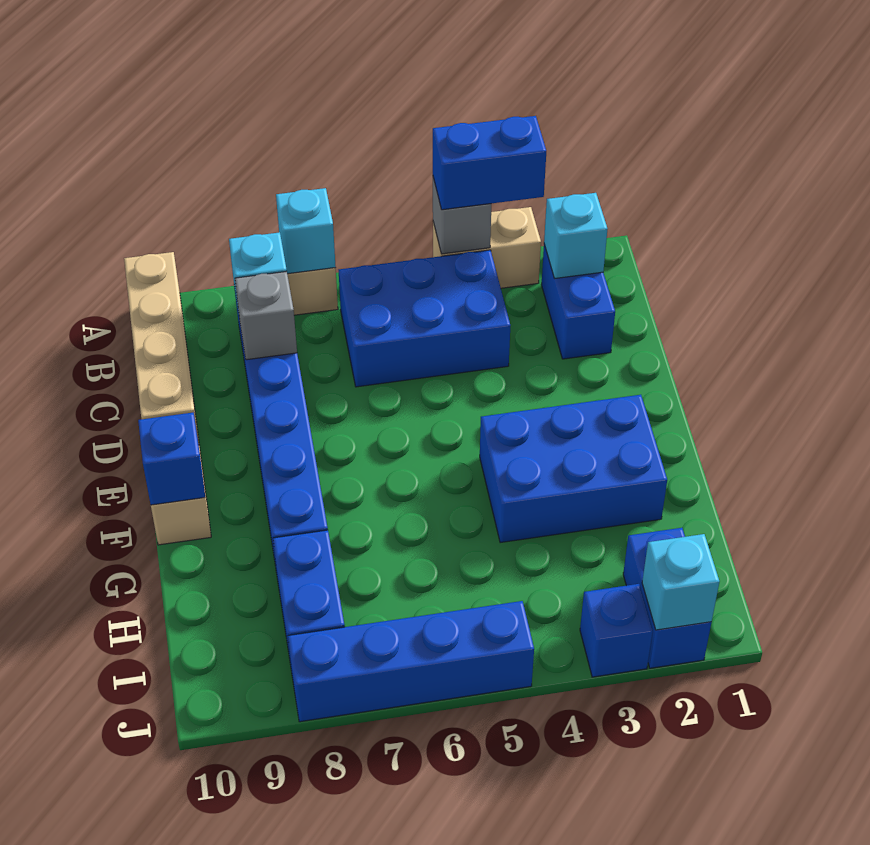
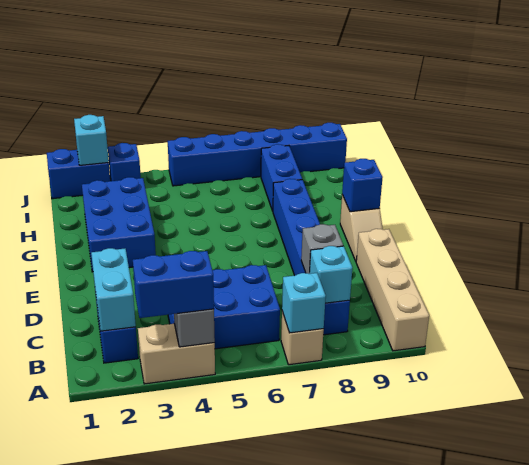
cyan 1x1 brick [544,193,607,279] -> cyan 1x2 brick [91,248,136,331]
blue 2x3 brick [480,395,667,543] -> blue 2x3 brick turned to [82,177,156,272]
blue 1x2 brick [623,528,711,668] -> blue 1x2 brick turned to [47,149,110,199]
blue 1x4 brick [288,601,534,722] -> blue 1x6 brick [168,123,347,186]

